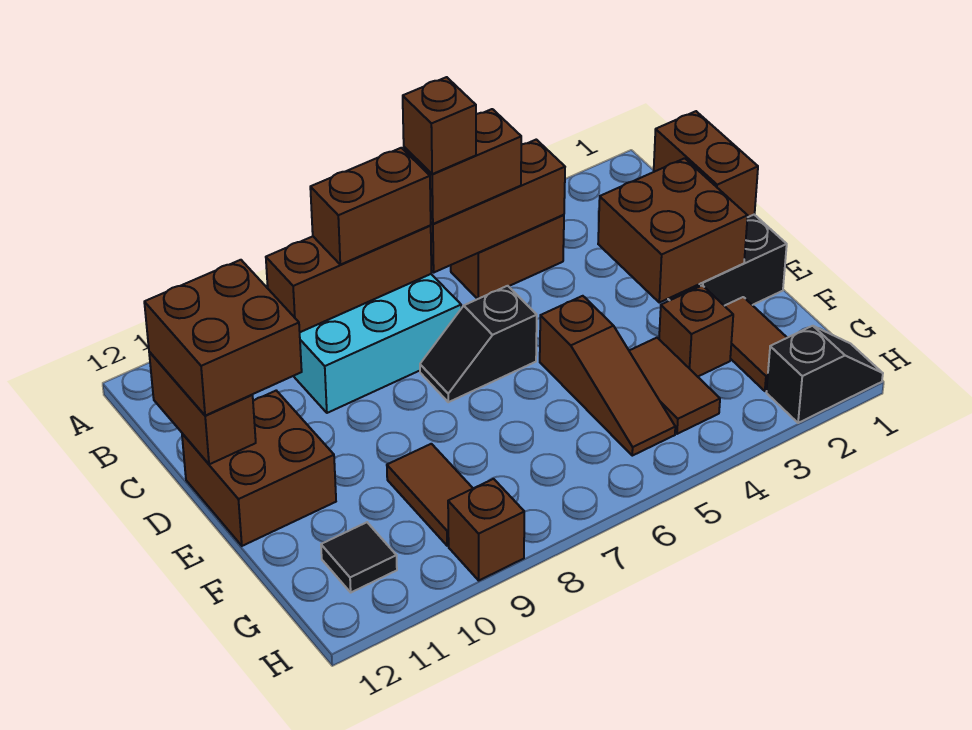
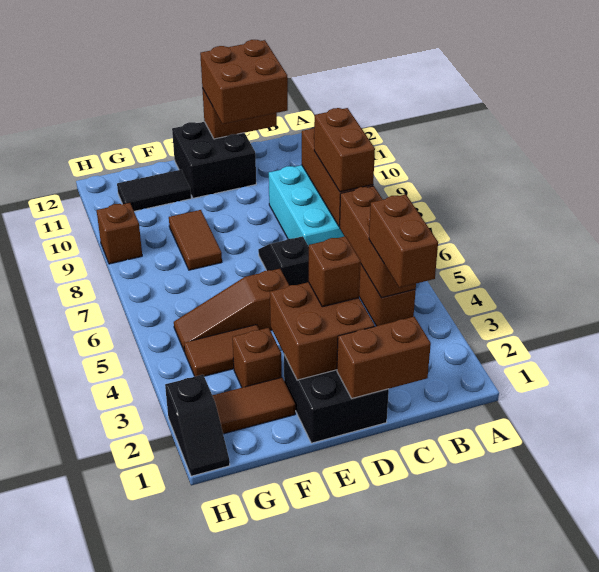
brown 1x2 brick [404,109,521,224] -> brown 1x2 brick moved to [369,194,438,288]
brown 1x1 brick [403,77,476,174] -> brown 1x1 brick moved to [309,236,361,307]
brown 2x2 brick [182,391,336,546] -> black 2x2 brick [172,122,256,198]
brown 1x2 tile [387,444,473,546] -> brown 1x2 tile turned to [169,210,222,270]
black 1x1 tile [321,522,397,592] -> black 1x2 tile [117,170,191,211]

